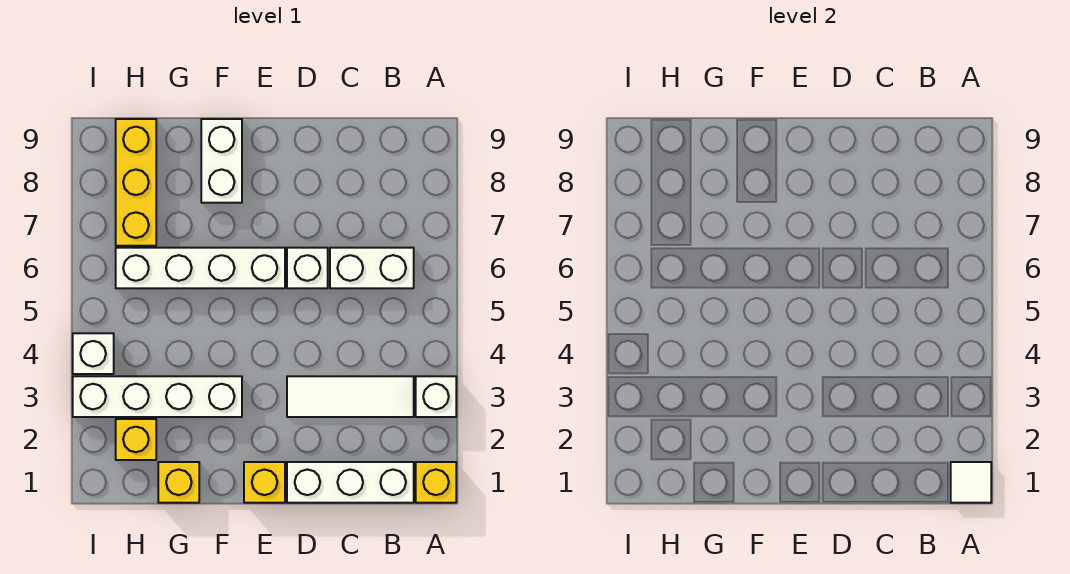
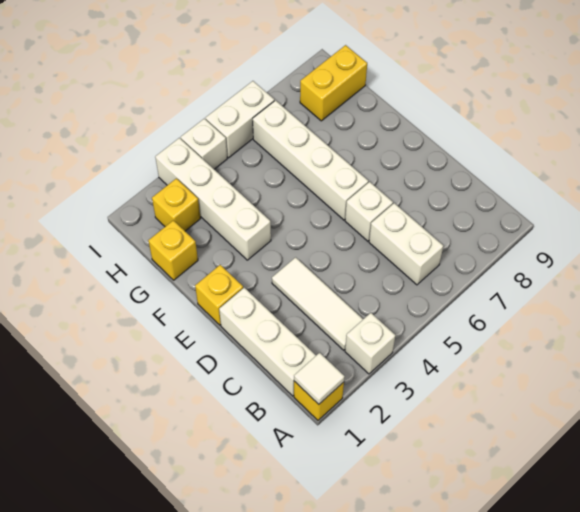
white 1x2 brick [201,119,242,203] -> white 1x2 brick moved to [206,81,274,158]
yellow 1x3 brick [116,119,156,246] -> yellow 1x2 brick [300,45,367,121]

